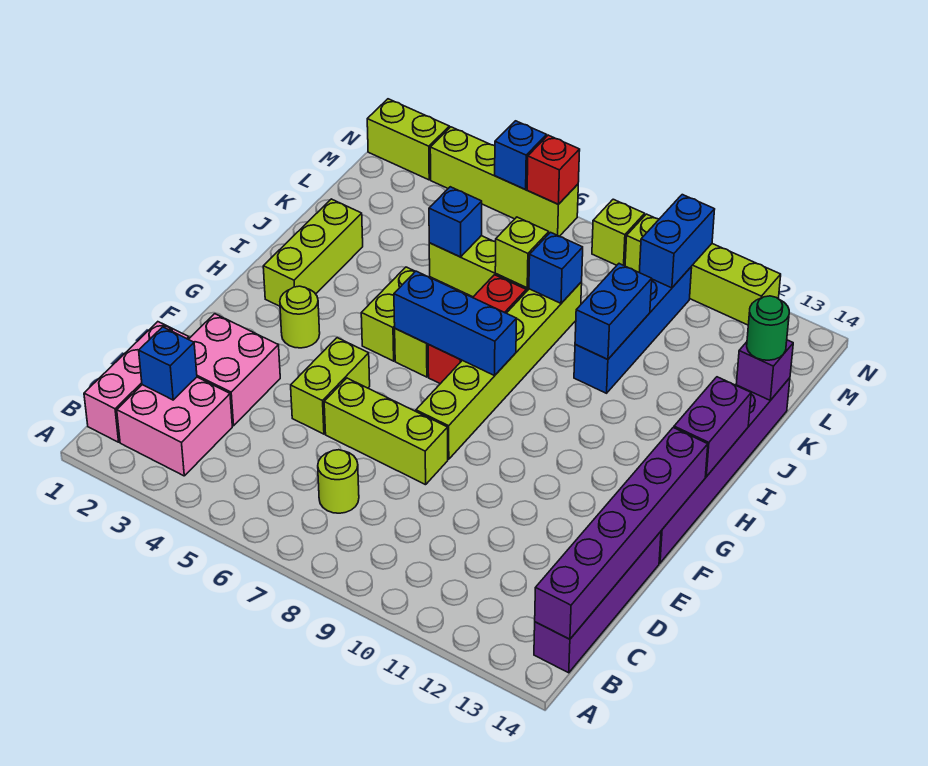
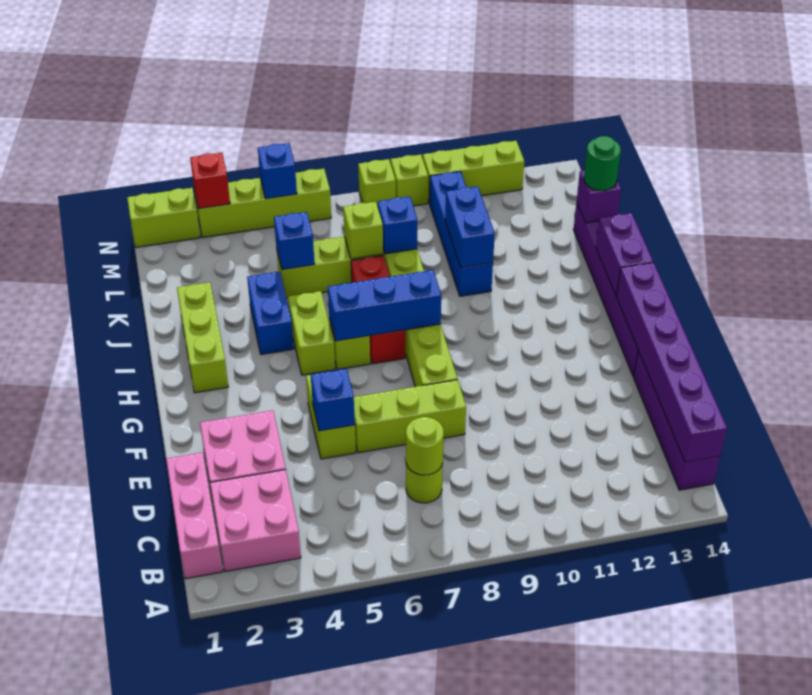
blue 1x1 brick [139,327,197,400] -> blue 1x1 brick moved to [311,369,355,431]
lime 1x1 round brick [280,286,320,348] -> lime 1x1 round brick moved to [406,417,444,475]
blue 1x2 brick [639,195,715,288] -> blue 1x2 brick moved to [247,272,294,355]
red 1x1 brick [527,135,580,204] -> red 1x1 brick moved to [190,153,230,209]

